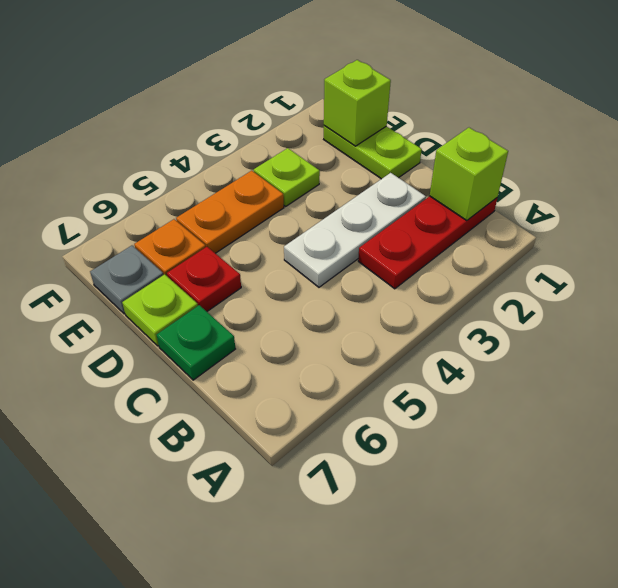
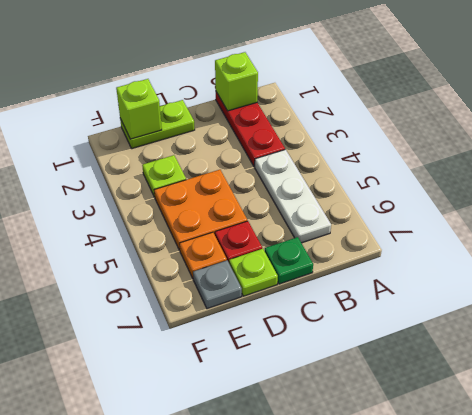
white 1x3 plate [284,173,426,287] -> white 1x3 plate moved to [255,150,331,243]
orange 1x2 plate [176,171,284,253] -> orange 2x2 plate [154,170,247,250]

